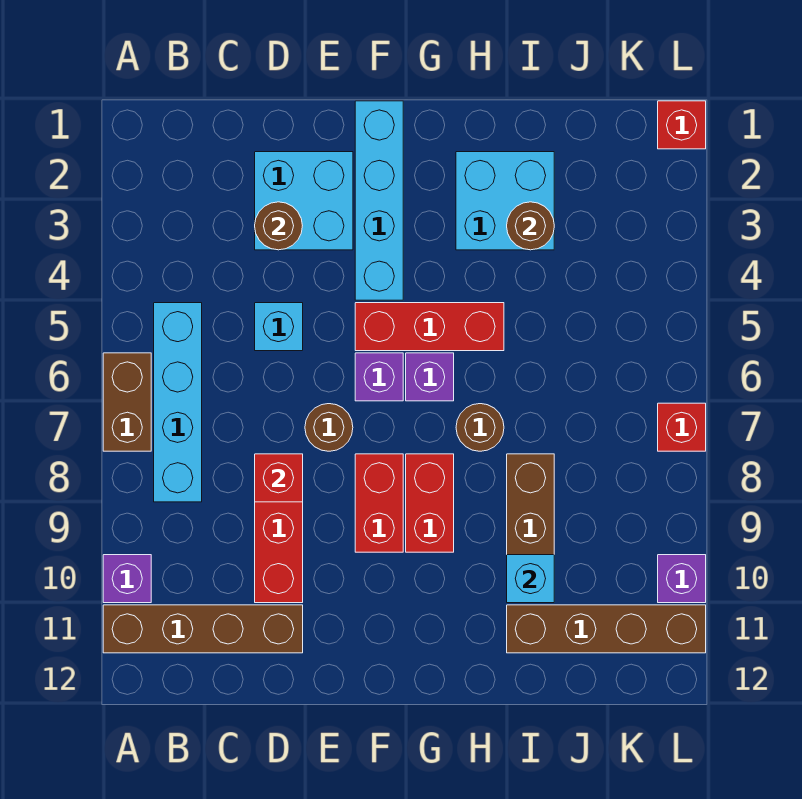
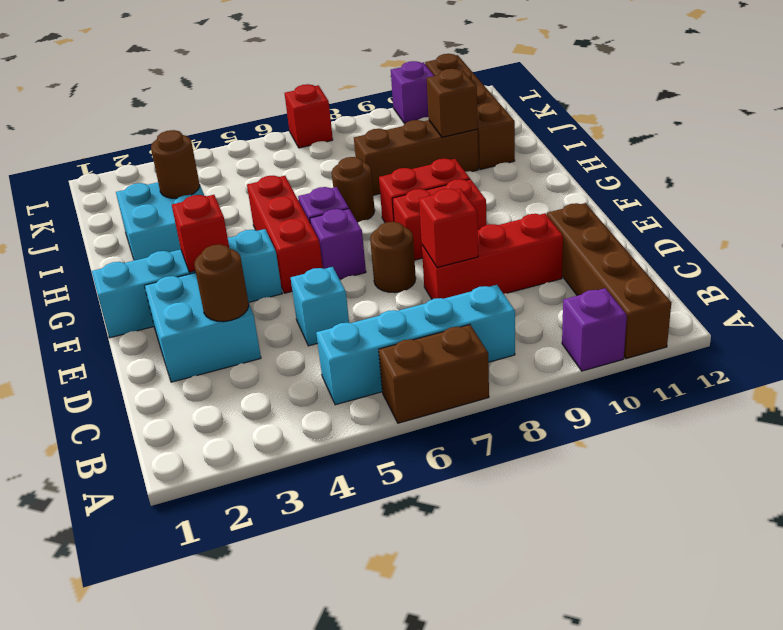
cyan 1x1 brick [507,555,554,603] -> brown 1x1 brick [427,69,478,137]
red 1x1 brick [658,101,706,149] -> red 1x1 brick moved to [172,195,229,272]

